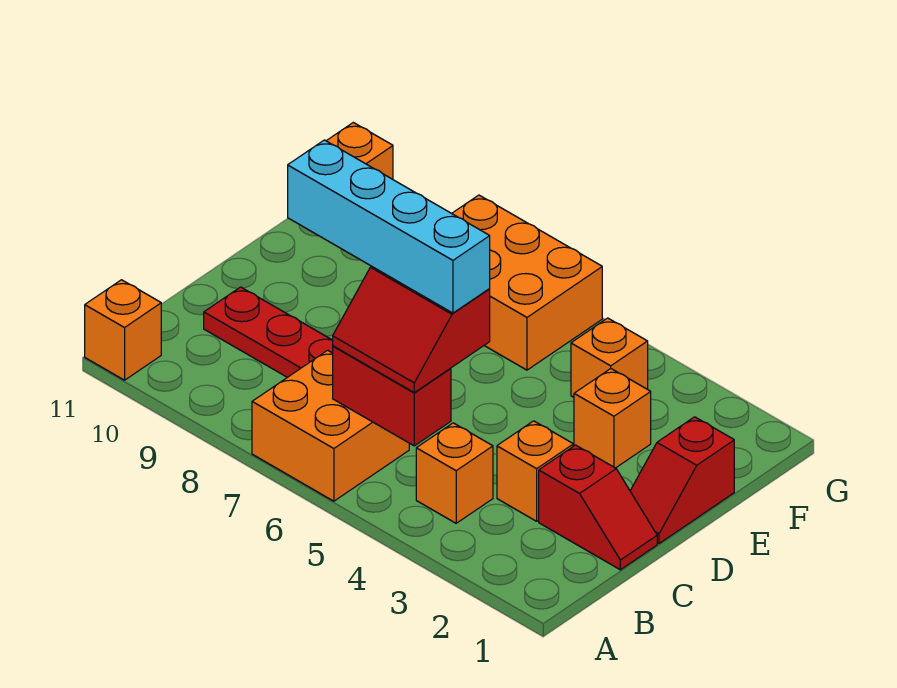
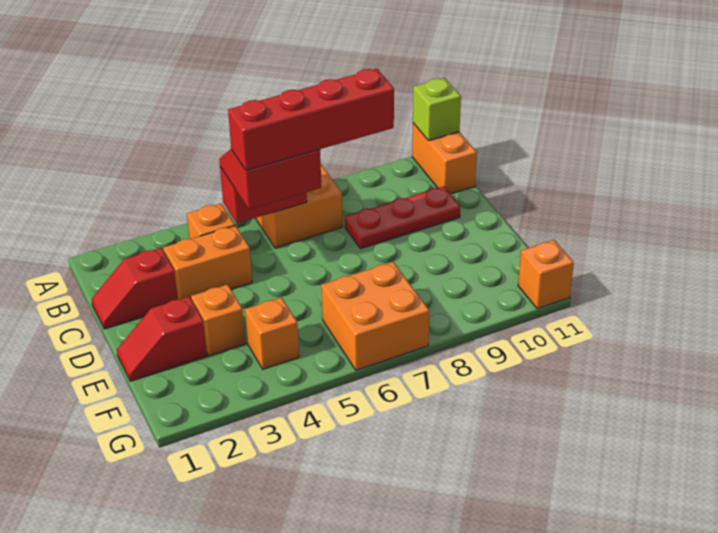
orange 1x1 brick [85,280,161,380] -> orange 1x2 brick [412,123,477,194]
none -> lime 1x1 brick [413,78,461,141]
orange 1x1 brick [497,421,573,521] -> orange 1x2 brick [163,226,252,299]
cyan 1x4 brick [288,140,490,313] -> red 1x4 brick [228,69,394,170]
red 1x2 slope [630,417,734,543] -> red 1x2 slope turned to [117,297,207,381]
orange 2x3 brick [452,195,602,370] -> orange 2x2 brick [321,262,429,370]

